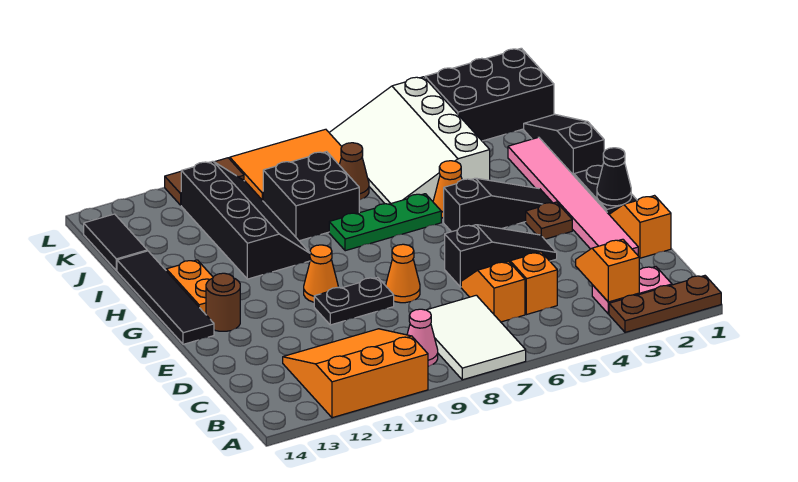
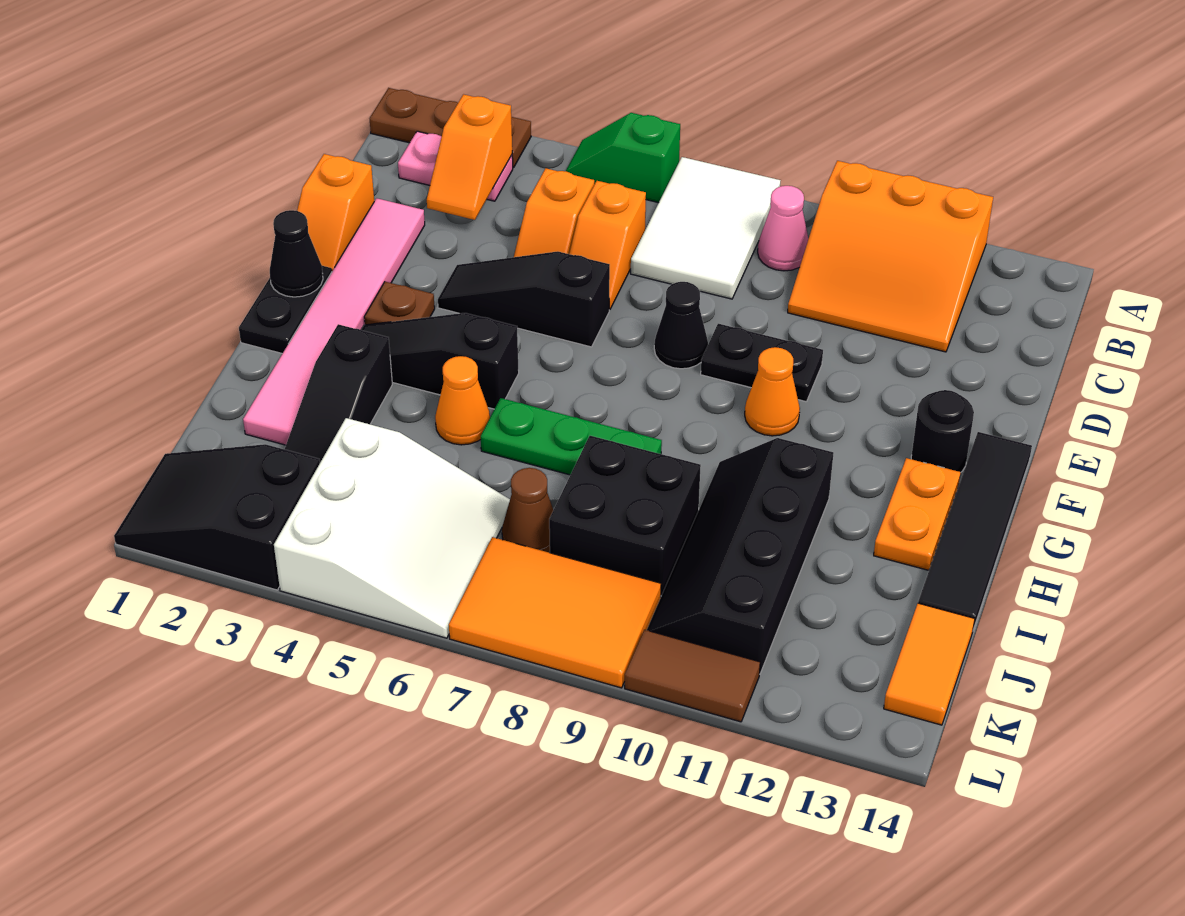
none -> green 1x2 slope [566,113,680,203]
orange 1x1 cone [386,244,420,303] -> black 1x1 cone [654,282,708,369]
brown 1x1 round brick [206,273,240,331] -> black 1x1 round brick [911,390,974,472]
black 1x3 slope [524,114,604,175] -> black 1x3 slope moved to [285,324,392,462]
white 3x4 slope [329,77,490,204] -> white 3x3 slope [274,418,510,638]
black 1x2 tile [84,214,147,271] -> orange 1x2 tile [884,603,975,725]
black 2x3 brick [425,48,554,141] -> black 2x3 slope [114,444,320,590]

